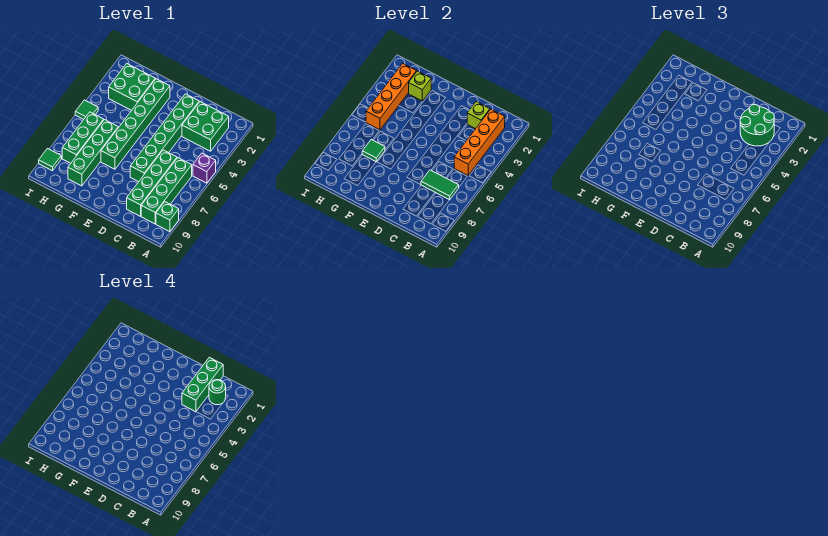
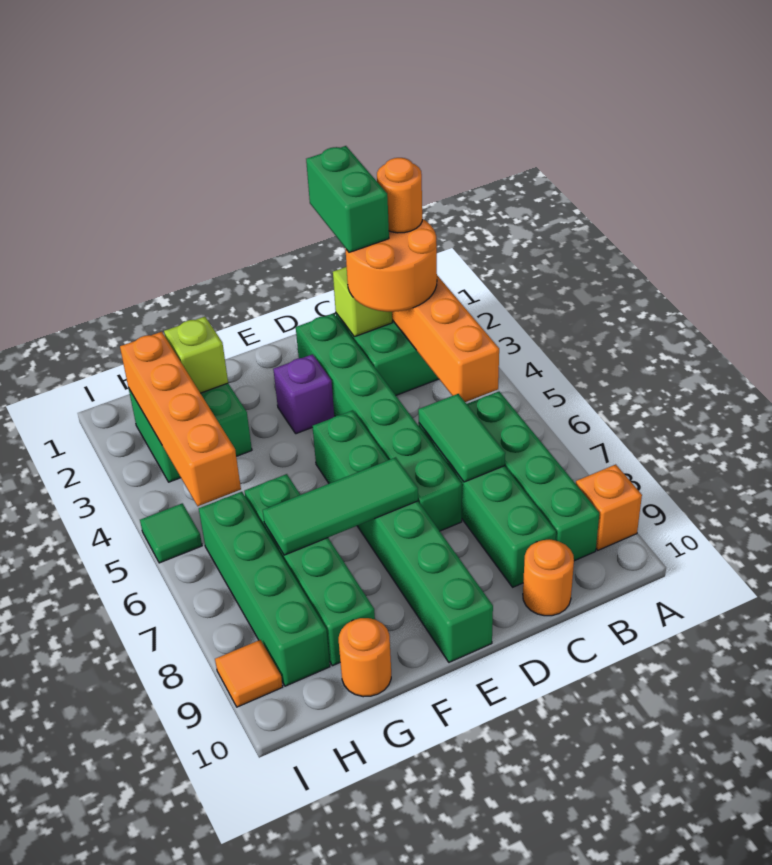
purple 1x1 brick [193,153,216,183] -> purple 1x1 brick moved to [273,354,334,434]
green 1x1 brick [156,202,179,232] -> orange 1x1 brick [576,464,642,550]
green 2x2 round brick [740,104,774,146] -> orange 2x2 round brick [345,219,437,312]
green 1x1 round brick [209,380,226,405] -> orange 1x1 round brick [377,158,422,233]
green 1x2 tile [421,170,459,200] -> green 1x2 tile turned to [418,394,505,482]
green 1x3 brick [182,357,223,412] -> green 1x2 brick [306,146,389,252]
none -> orange 1x1 round brick [523,539,574,616]
green 1x6 brick [101,79,170,169] -> green 1x6 brick moved to [312,410,493,662]
green 1x1 tile [362,140,385,162] -> green 1x3 tile [263,457,418,555]
none -> orange 1x1 round brick [339,618,391,697]
green 1x3 brick [62,112,104,163] -> green 1x4 brick [199,492,330,686]
green 1x1 tile [39,149,61,171] -> orange 1x1 tile [215,640,283,707]

